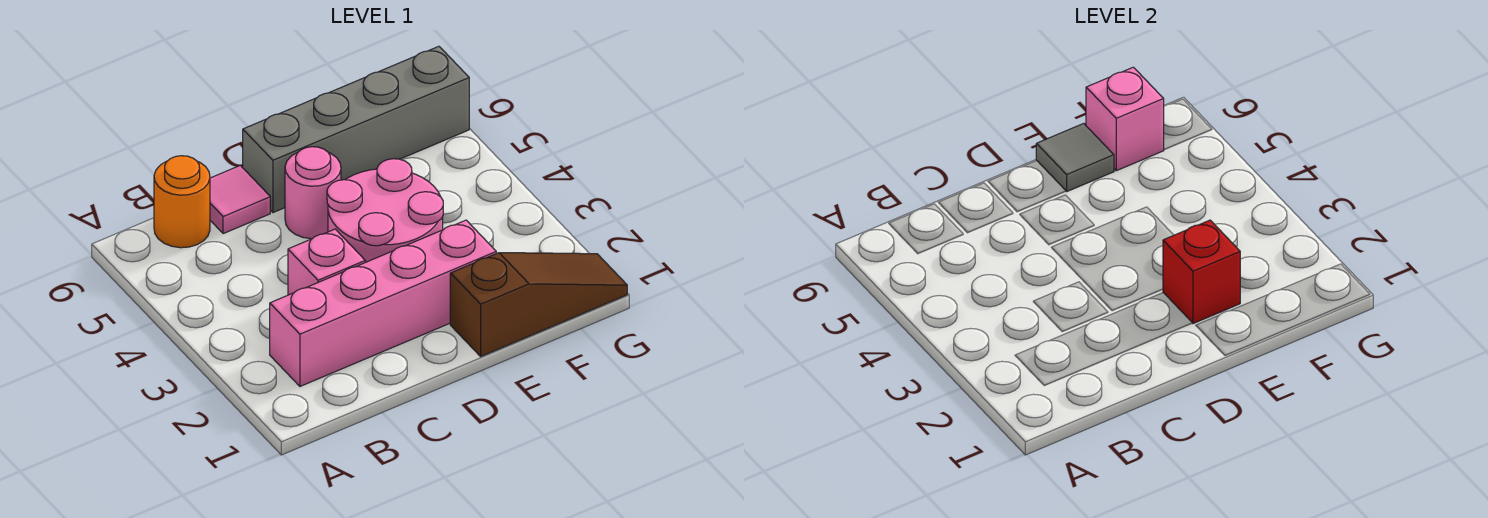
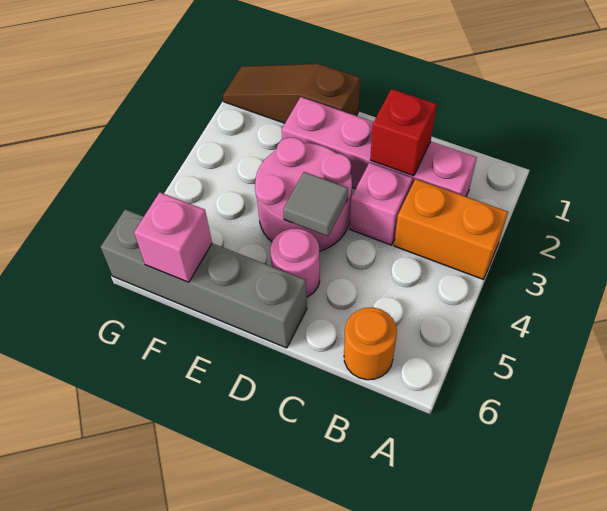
none -> orange 1x2 brick [394,179,508,279]
pink 1x1 tile [210,165,270,234] -> none
red 1x1 brick [1163,220,1240,324] -> red 1x1 brick moved to [370,89,437,176]
grey 1x1 tile [1036,123,1114,191] -> grey 1x1 tile moved to [283,172,348,236]

